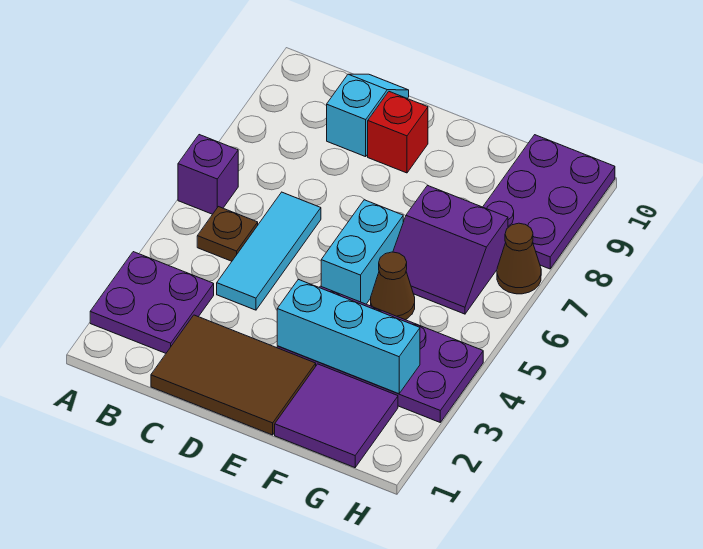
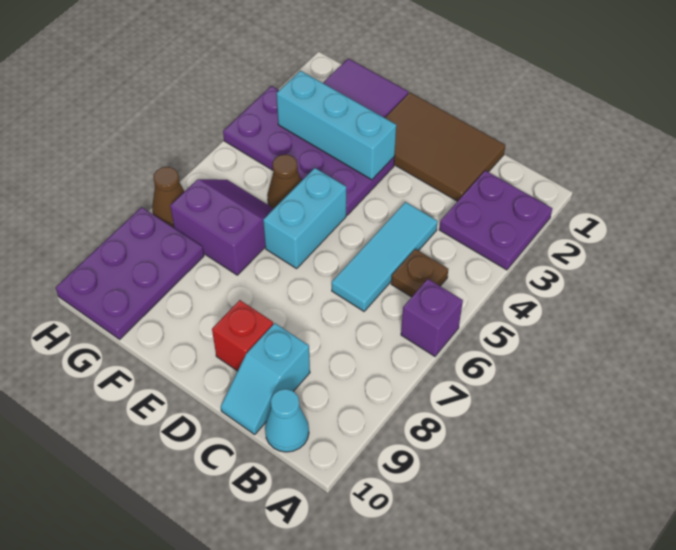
none -> cyan 1x1 cone [265,389,309,452]

